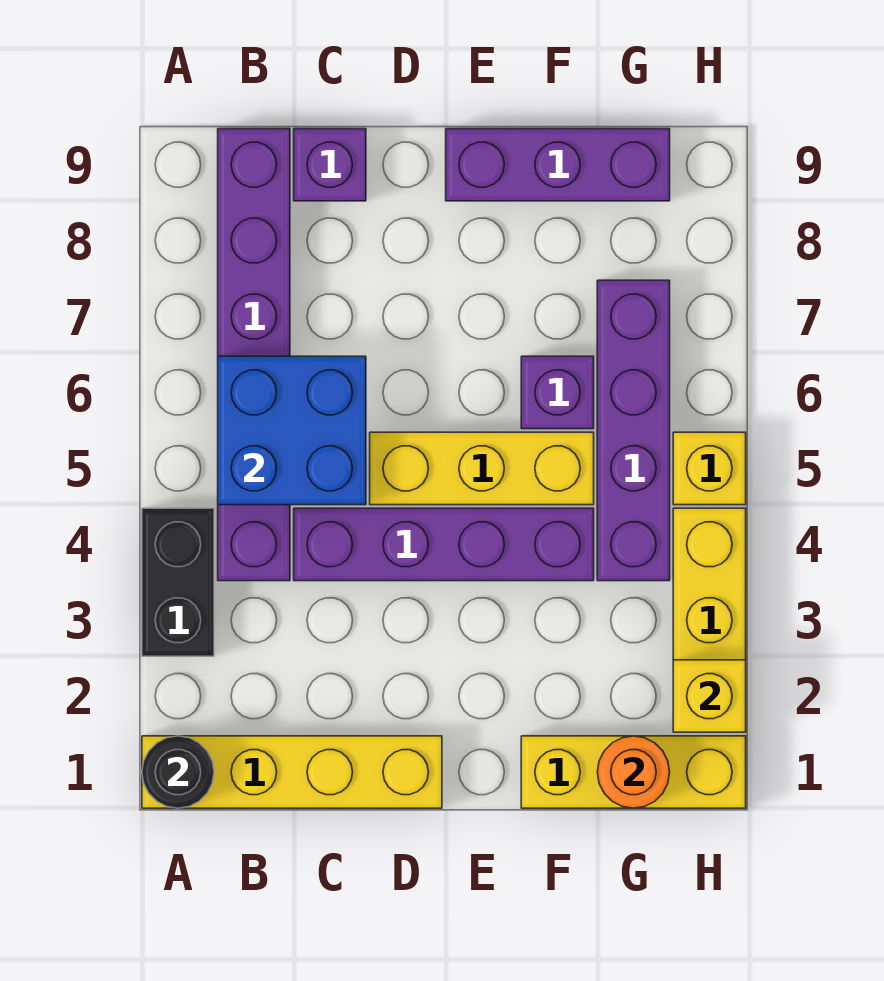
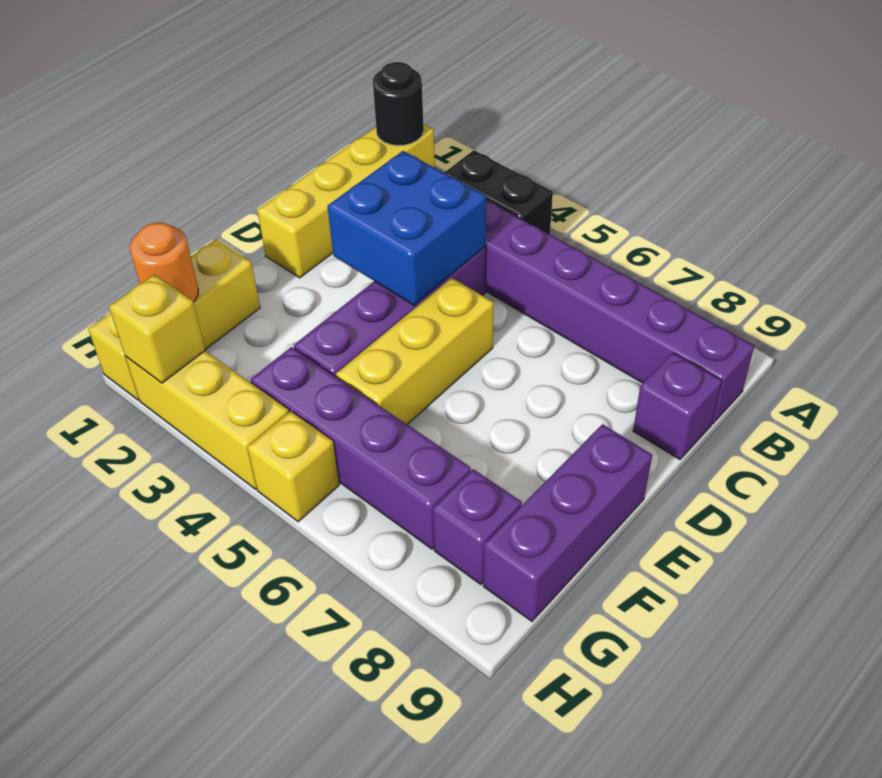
blue 2x2 brick [218,356,366,505] -> blue 2x2 brick moved to [327,151,486,305]
purple 1x1 brick [521,356,594,429] -> purple 1x1 brick moved to [433,469,522,584]

